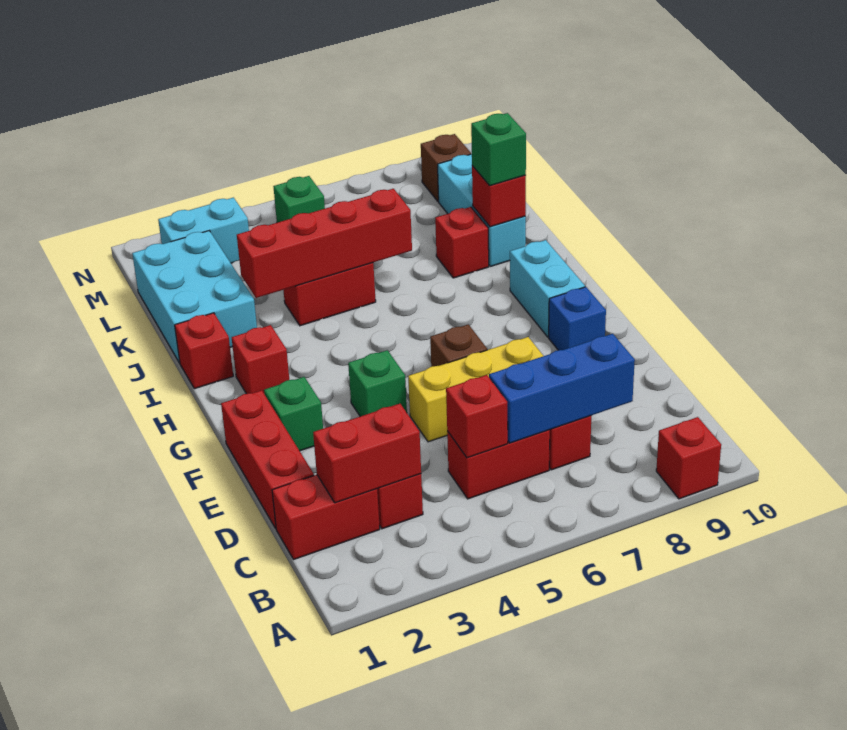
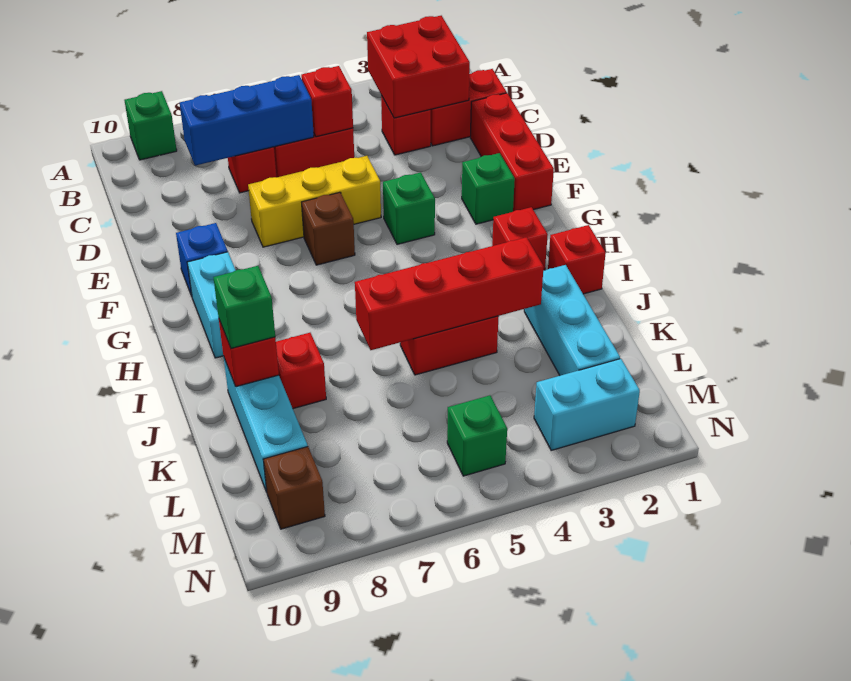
red 1x1 brick [656,417,721,499] -> green 1x1 brick [125,91,177,160]
red 1x2 brick [313,404,421,503] -> red 2x2 brick [367,16,470,118]
cyan 2x3 brick [132,231,257,363] -> cyan 1x3 brick [524,265,620,376]

